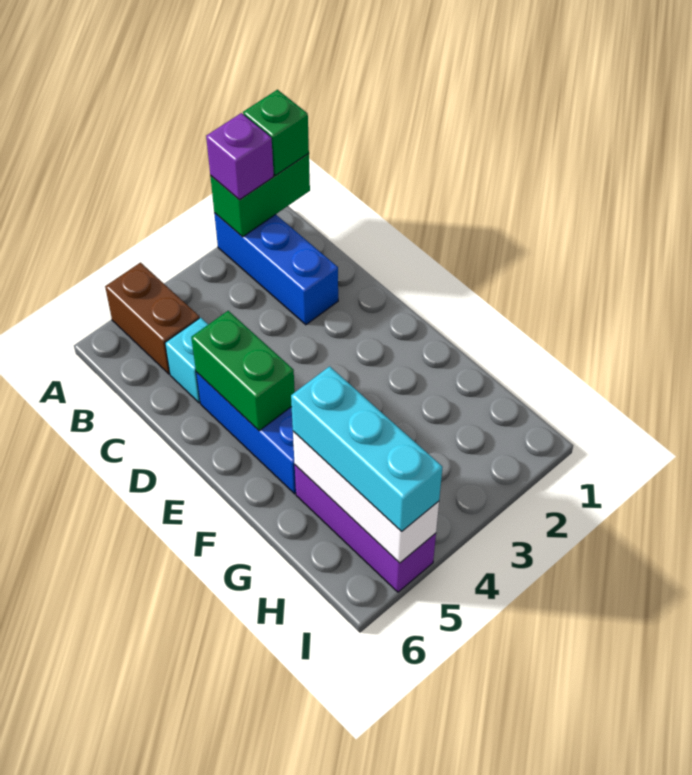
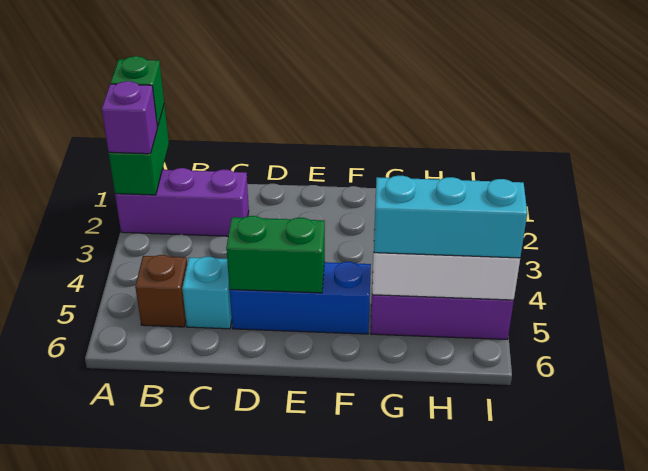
blue 1x3 brick [214,213,338,325] -> purple 1x3 brick [115,168,249,236]
brown 1x2 brick [105,263,199,374] -> brown 1x1 brick [135,255,187,327]

